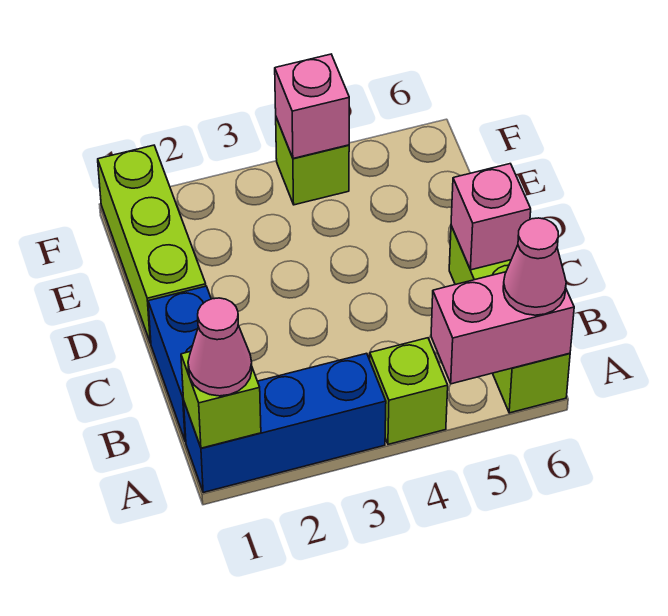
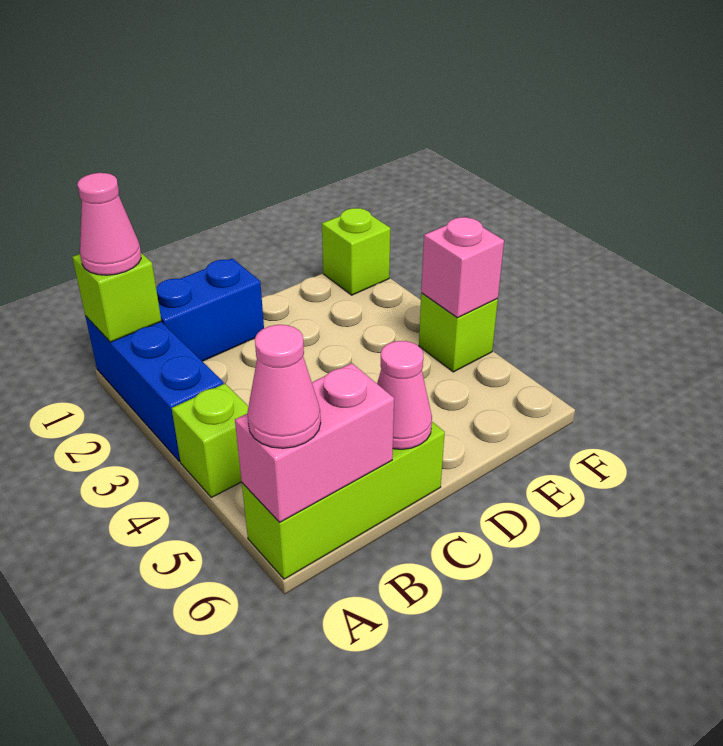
pink 1x2 brick [431,272,574,384] -> pink 1x2 brick turned to [235,363,394,522]
pink 1x1 brick [451,164,531,270] -> pink 1x1 cone [377,341,432,449]
lime 1x3 brick [98,145,206,343] -> lime 1x1 brick [322,208,390,295]

